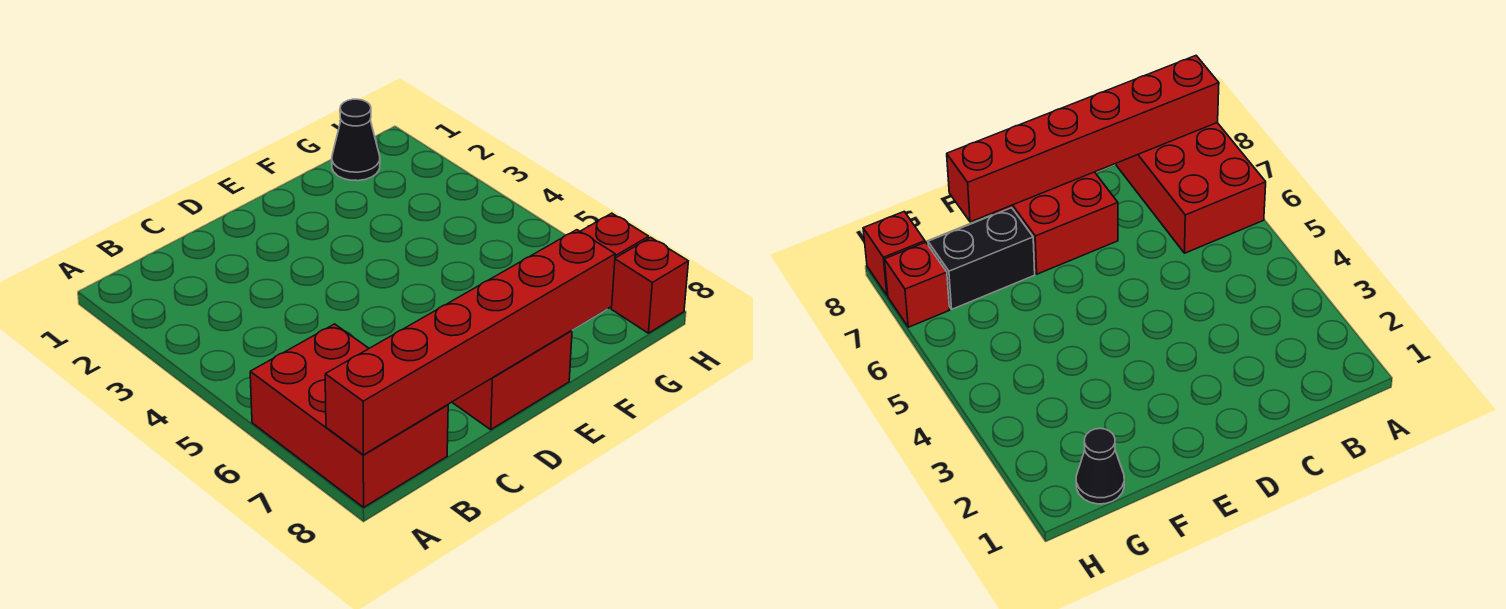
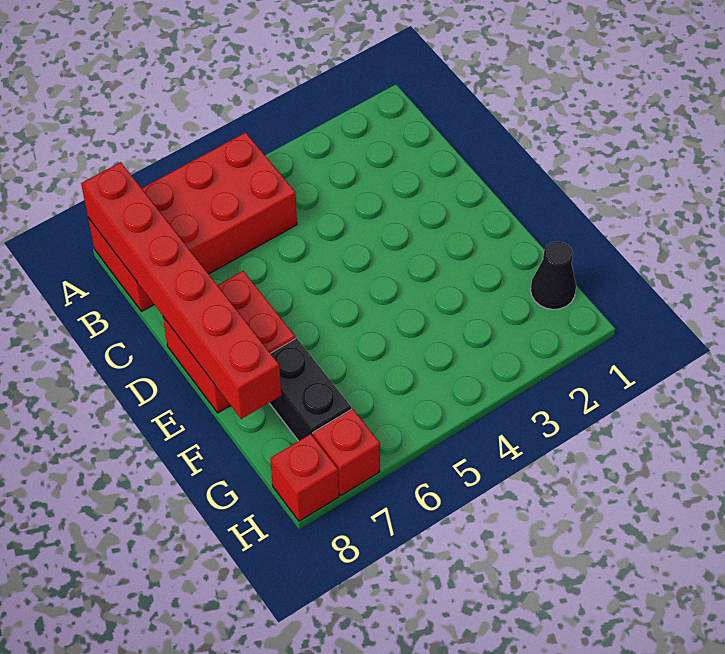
red 2x3 brick [250,324,448,507] -> red 2x4 brick [88,133,297,312]

